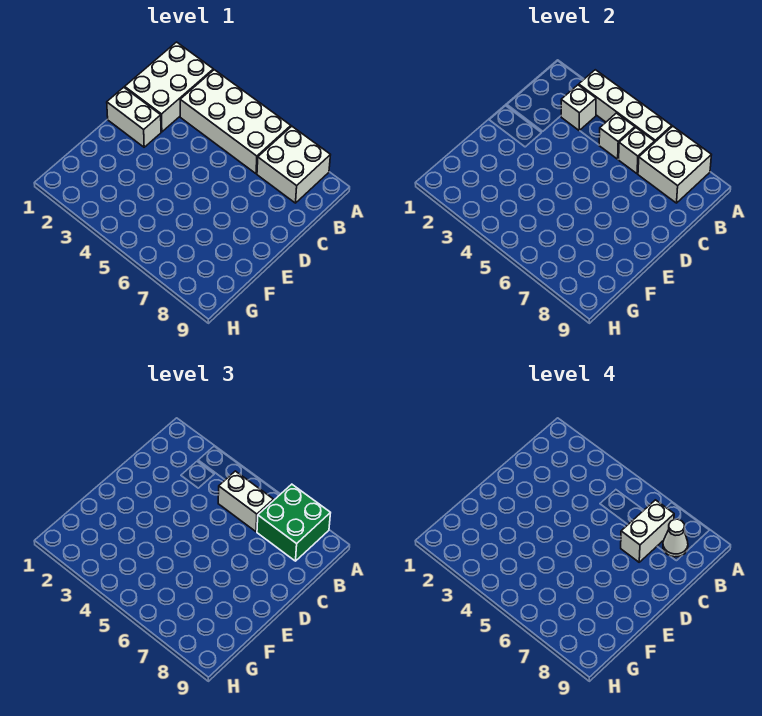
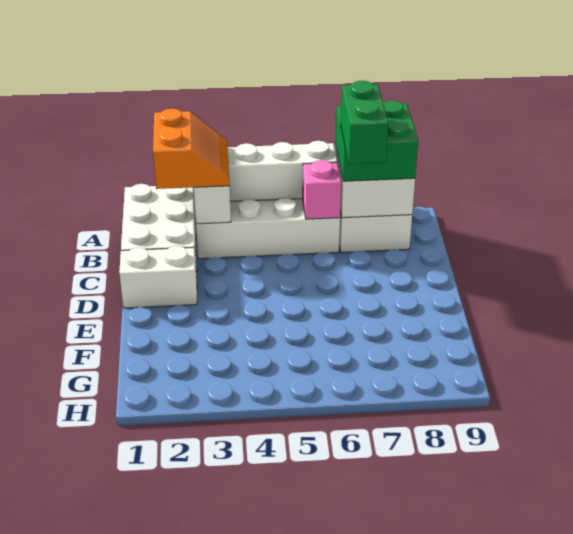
none -> orange 2x2 slope [153,108,230,189]
white 1x1 brick [599,113,635,159] -> none
white 1x2 brick [218,471,273,532] -> none
white 1x1 brick [618,128,654,174] -> pink 1x1 brick [303,160,341,219]
white 1x2 brick [621,500,674,562] -> green 1x2 brick [341,81,388,164]
white 1x1 cone [663,519,688,557] -> none

